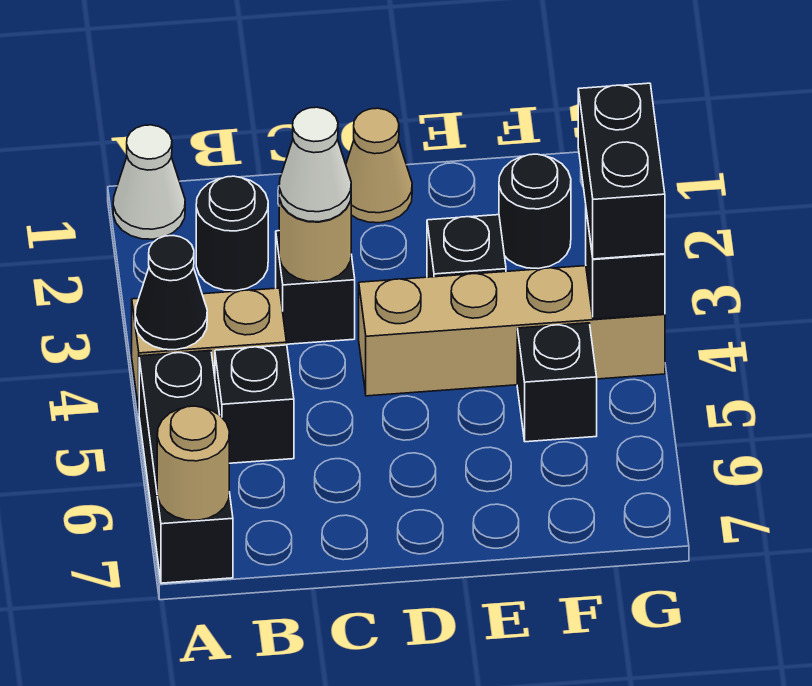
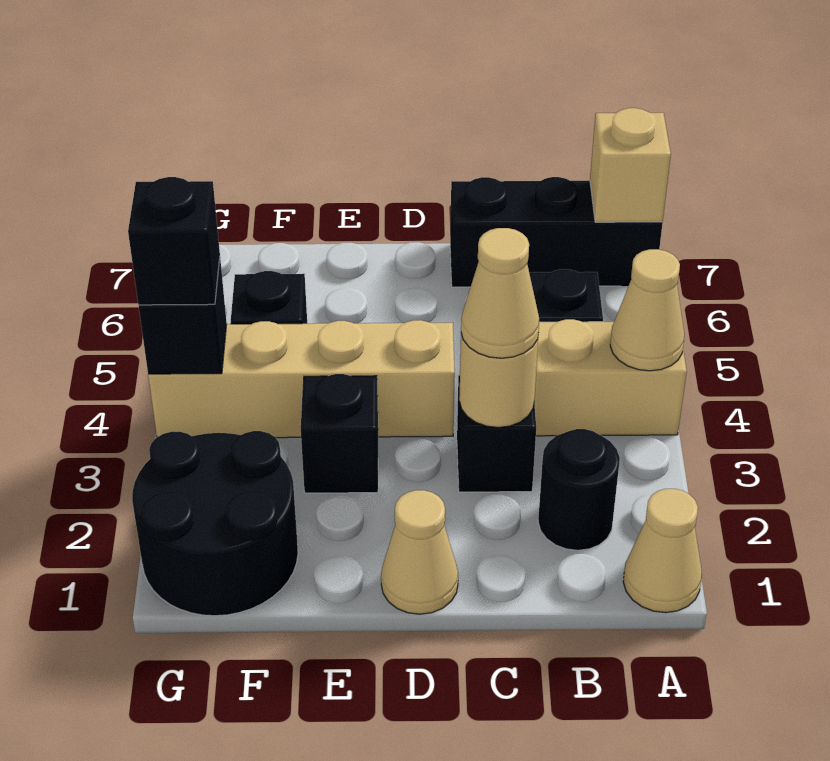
white 1x1 cone [113,125,185,239] -> tan 1x1 cone [623,489,702,613]
black 1x1 cone [135,236,207,350] -> tan 1x1 cone [610,249,684,371]
black 1x3 brick [139,351,233,583] -> black 1x3 brick turned to [450,177,663,287]
tan 1x1 round brick [157,406,229,520] -> tan 1x1 brick [590,108,671,222]
white 1x1 cone [279,107,351,222] -> tan 1x1 cone [461,228,539,358]
black 1x1 round brick [499,154,571,269] -> black 2x2 round brick [132,431,298,616]
black 1x2 brick [578,83,665,259] -> black 1x1 brick [128,177,220,305]

